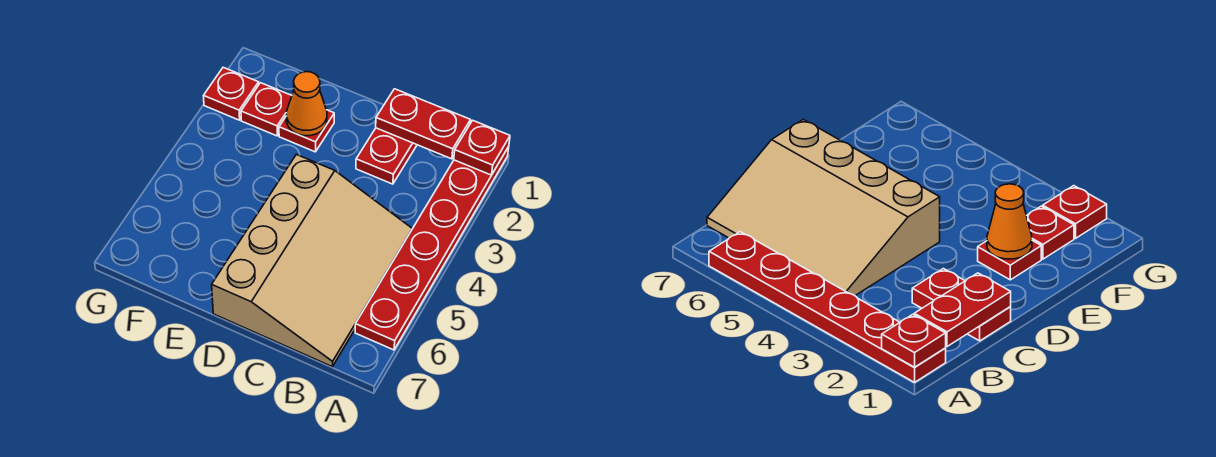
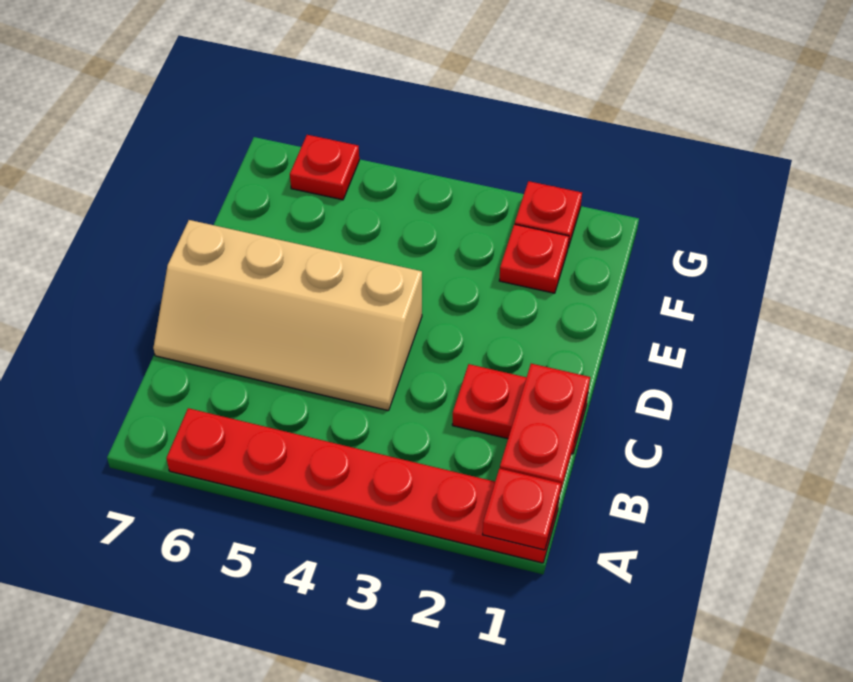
tan 3x4 slope [212,154,412,367] -> tan 2x4 slope [153,220,422,411]
red 1x1 plate [279,110,334,152] -> red 1x1 plate moved to [290,135,359,200]
orange 1x1 cone [286,72,327,136] -> none

